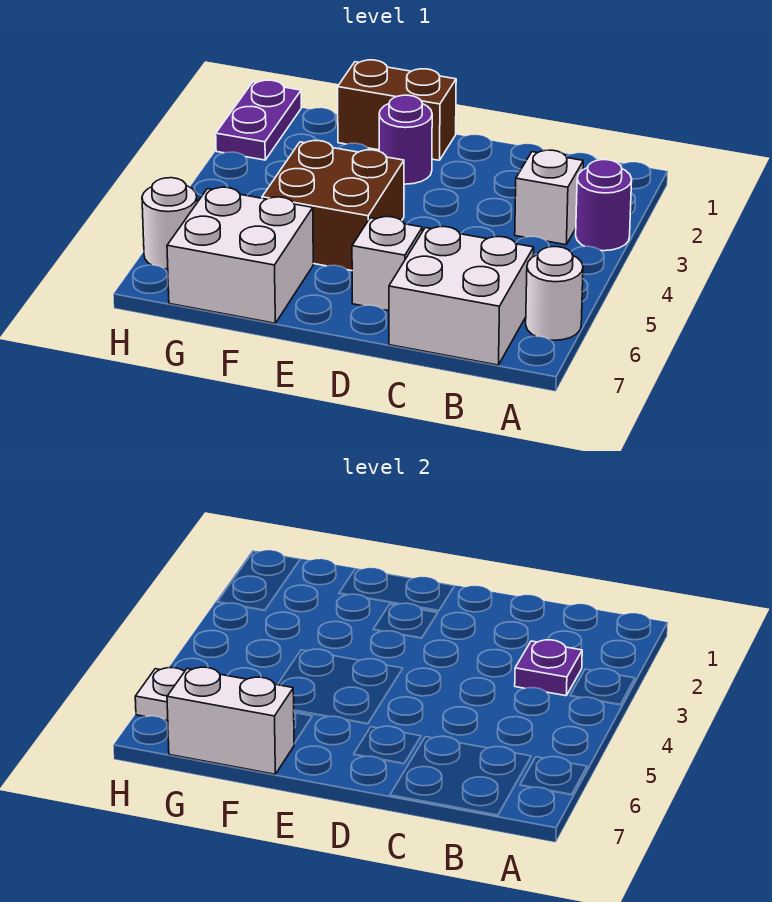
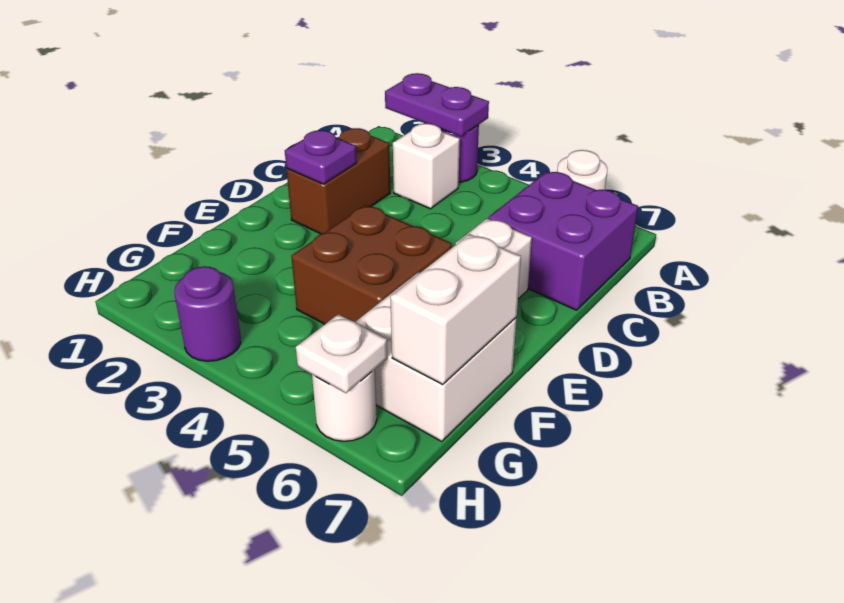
purple 1x1 plate [515,640,582,696] -> purple 1x1 plate moved to [285,130,357,184]
white 2x2 brick [389,226,534,365] -> purple 2x2 brick [488,171,638,310]
brown 1x2 brick [338,60,456,160] -> brown 1x2 brick moved to [286,128,390,234]
purple 1x1 round brick [379,95,432,184] -> purple 1x1 round brick moved to [174,266,241,361]
purple 1x2 plate [216,80,301,160] -> purple 1x2 plate moved to [385,73,489,137]

